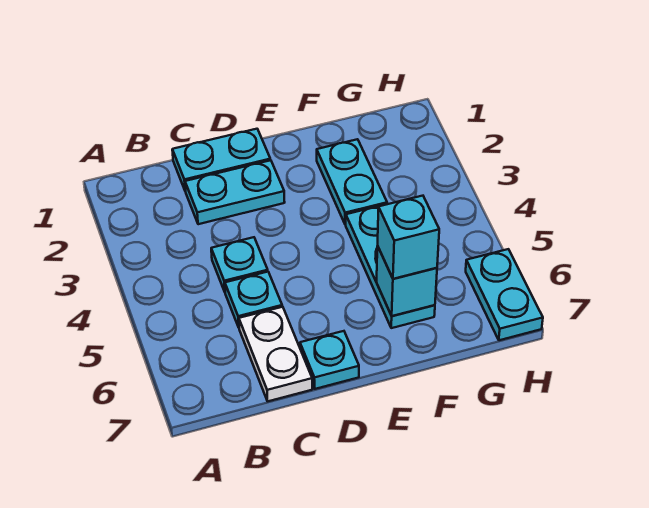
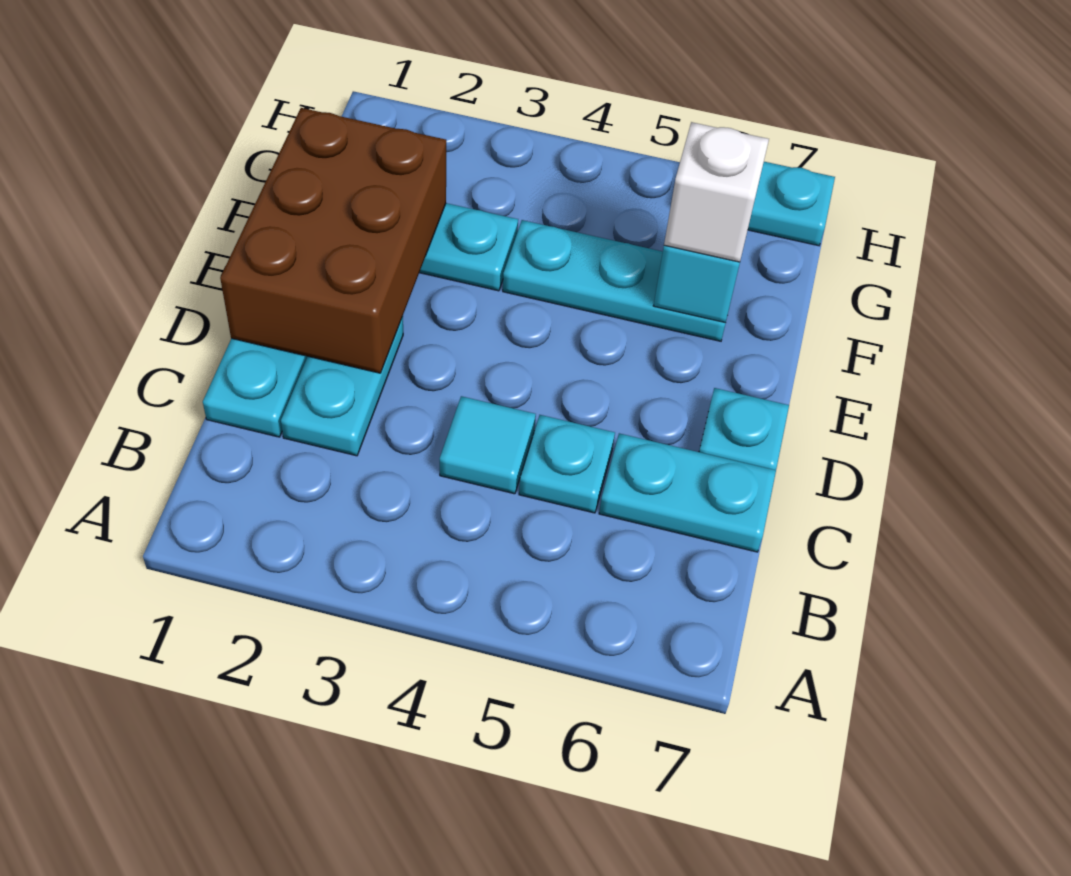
cyan 1x1 plate [211,237,268,291] -> cyan 1x1 tile [440,396,536,494]
white 1x2 plate [239,307,312,401] -> cyan 1x2 plate [599,433,776,552]
none -> brown 2x3 brick [220,108,446,373]
cyan 1x1 brick [378,196,439,279] -> white 1x1 brick [664,122,769,262]

